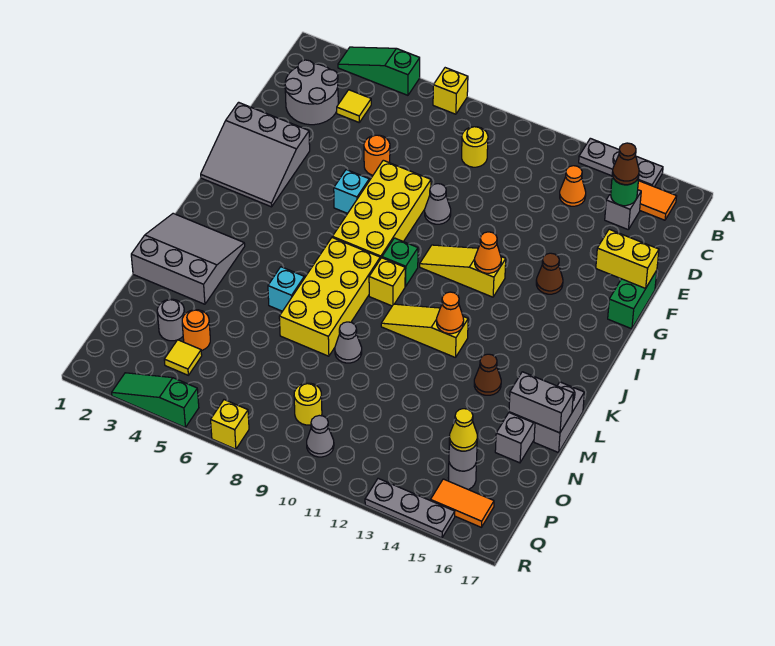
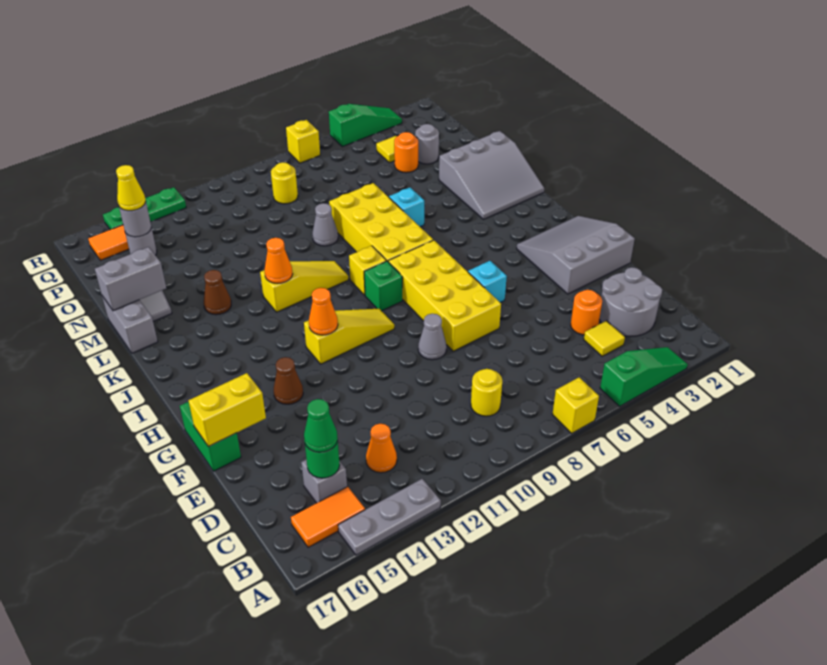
brown 1x1 cone [612,143,639,185] -> green 1x1 cone [304,399,338,452]
orange 1x1 round brick [364,135,390,175] -> orange 1x1 round brick moved to [571,290,602,335]
grey 1x1 cone [307,415,334,457] -> none
grey 1x3 plate [365,478,455,538] -> green 1x3 plate [103,187,186,230]

